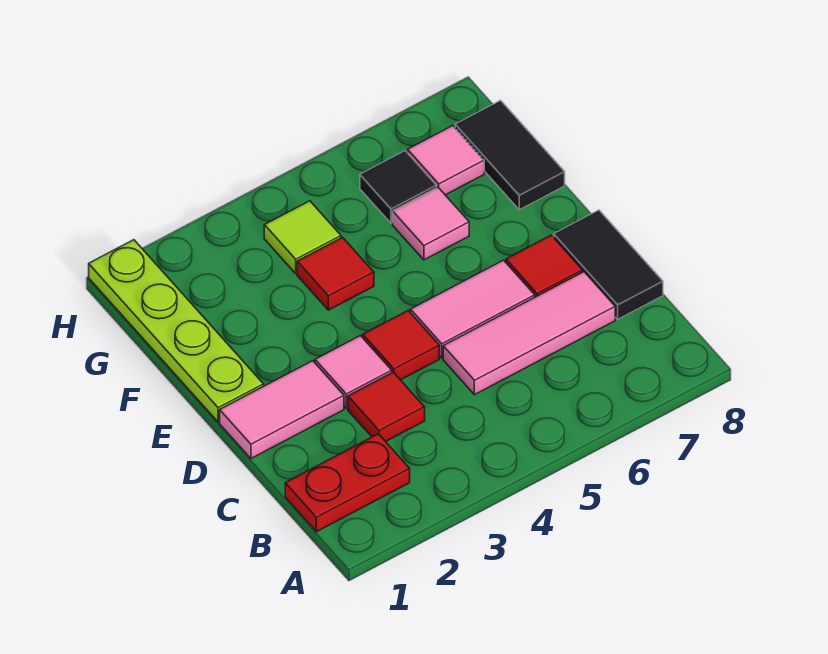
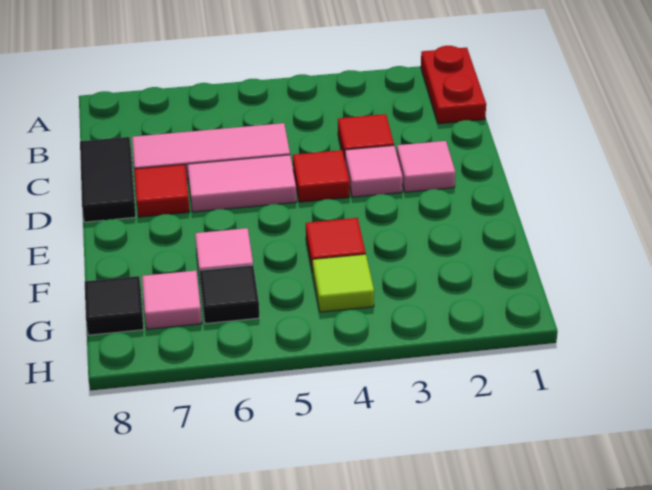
red 1x2 plate [285,434,410,532] -> red 1x2 plate turned to [421,46,486,124]
pink 1x2 tile [220,361,344,458] -> pink 1x1 tile [397,141,455,192]
lime 1x4 plate [89,240,264,422] -> none
black 1x2 tile [455,100,565,210] -> black 1x1 tile [85,276,144,335]

